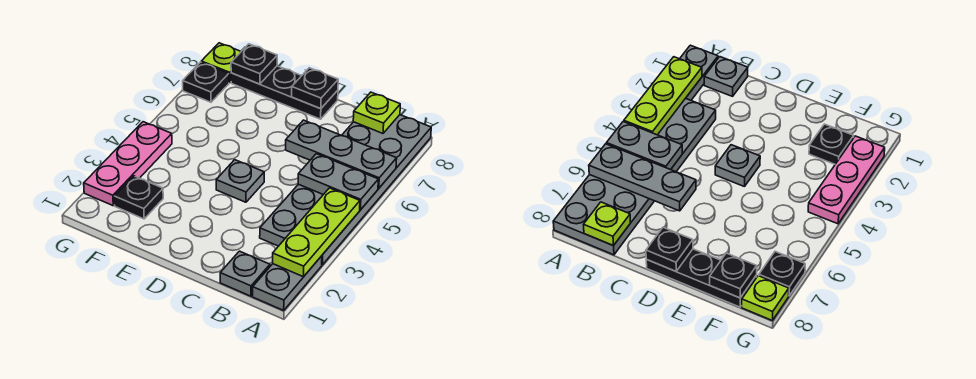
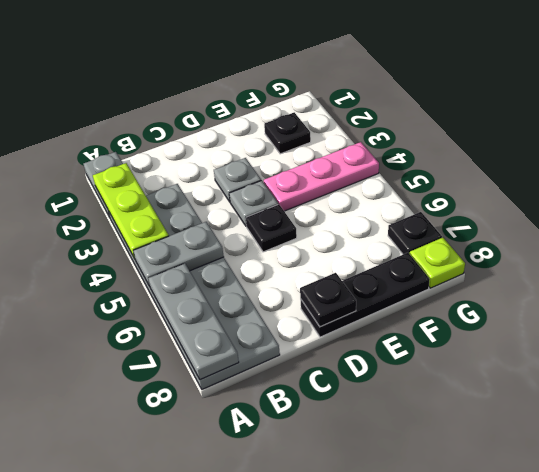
grey 1x3 plate [286,120,397,188] -> grey 1x3 plate turned to [148,263,239,380]
grey 1x1 plate [220,251,270,296] -> grey 1x1 plate moved to [214,158,261,202]
lime 1x1 plate [353,92,400,133] -> none
black 1x1 plate [231,44,277,84] -> black 1x1 plate moved to [246,204,297,252]
pink 1x3 plate [84,122,172,206] -> pink 1x3 plate turned to [264,142,379,211]

